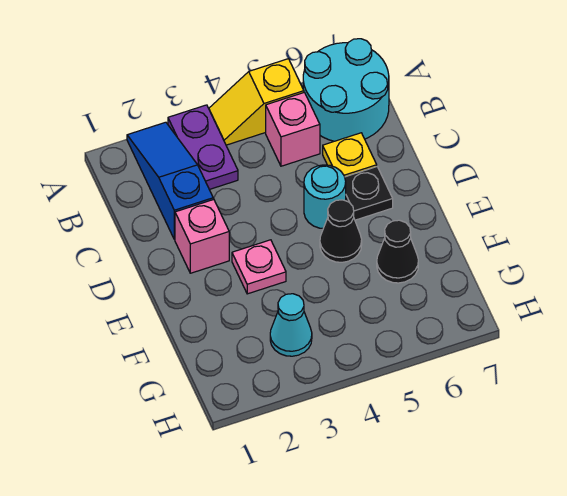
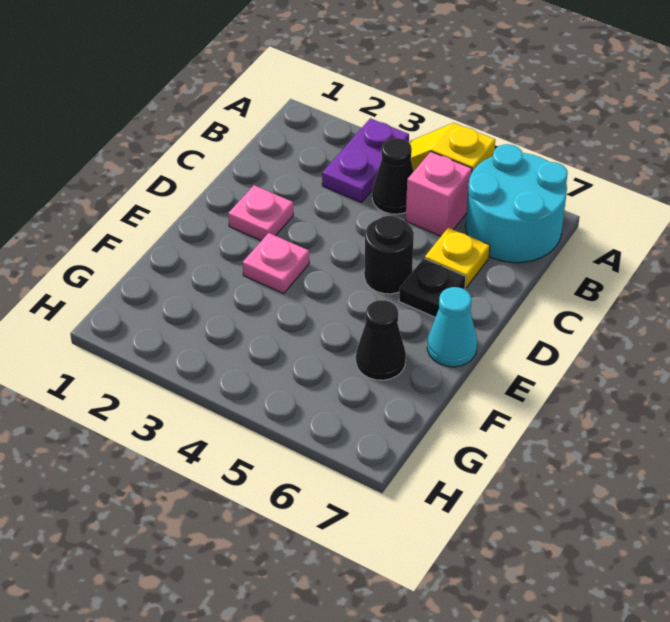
blue 1x3 slope [127,122,213,240] -> none
pink 1x1 brick [175,199,229,273] -> pink 1x1 plate [228,185,293,241]
cyan 1x1 round brick [304,165,346,228] -> black 1x1 round brick [364,216,414,294]
black 1x1 cone [320,200,362,262] -> black 1x1 cone moved to [372,138,414,214]
cyan 1x1 cone [270,294,312,356] -> cyan 1x1 cone moved to [427,287,477,367]

